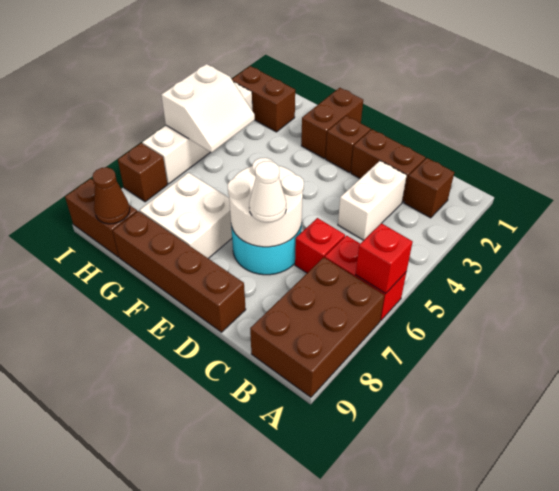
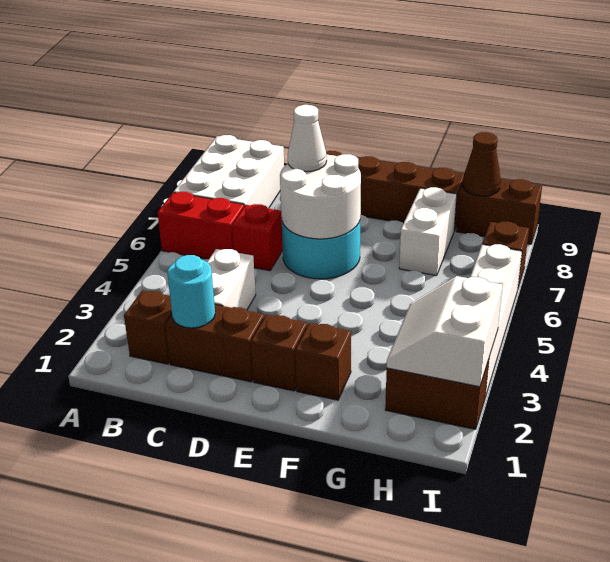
red 1x1 brick [356,223,413,294] -> none
brown 2x3 brick [250,257,384,397] -> white 2x3 brick [174,135,284,208]
none -> cyan 1x1 round brick [167,255,215,328]
brown 1x2 brick [301,88,363,158] -> brown 1x1 brick [295,323,351,400]
white 2x2 brick [140,173,232,258] -> white 1x2 brick [399,187,457,276]
white 2x2 slope [161,64,255,152] -> white 2x2 slope moved to [387,276,503,387]

